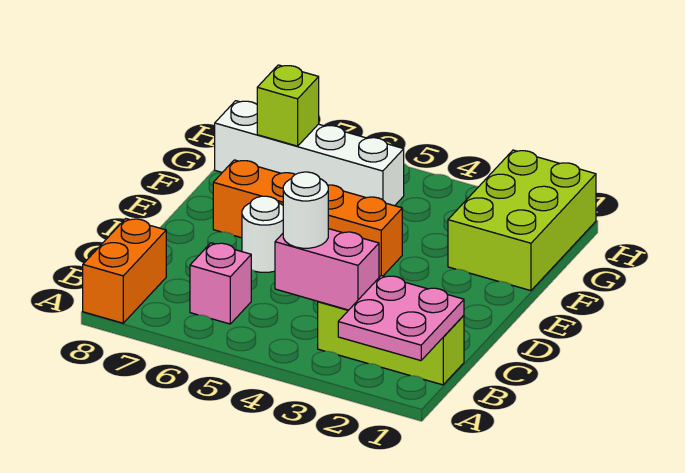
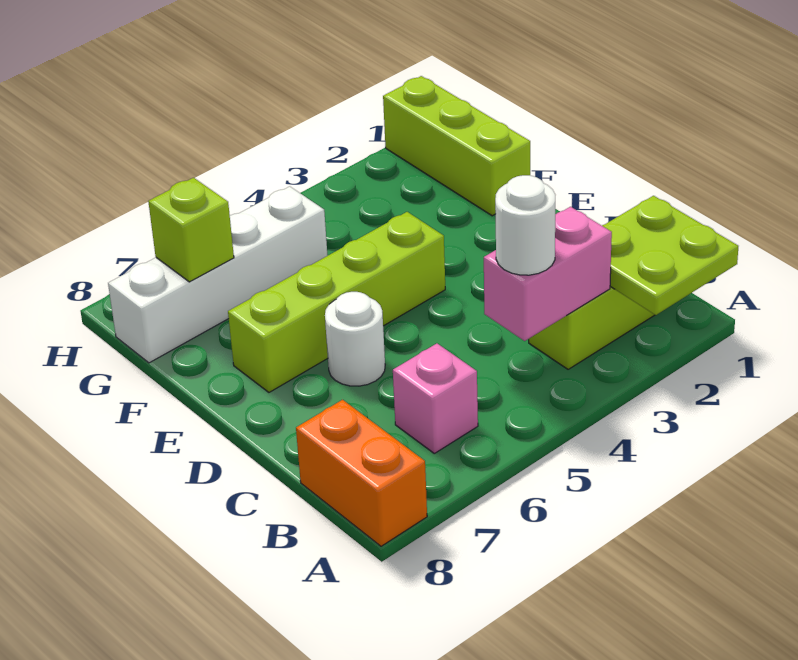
pink 2x2 plate [338,276,464,361] -> lime 2x2 plate [602,196,738,315]
orange 1x4 brick [213,160,402,277] -> lime 1x4 brick [228,212,445,392]
lime 2x3 brick [448,150,596,291] -> lime 1x3 brick [383,76,530,216]

